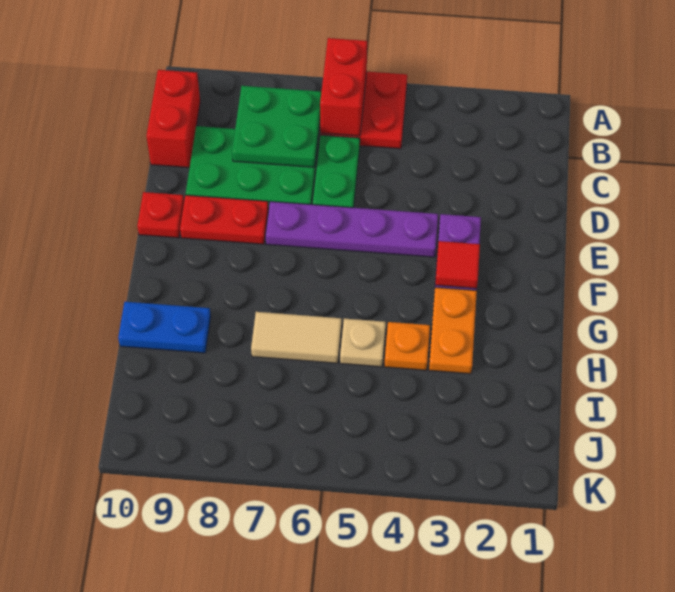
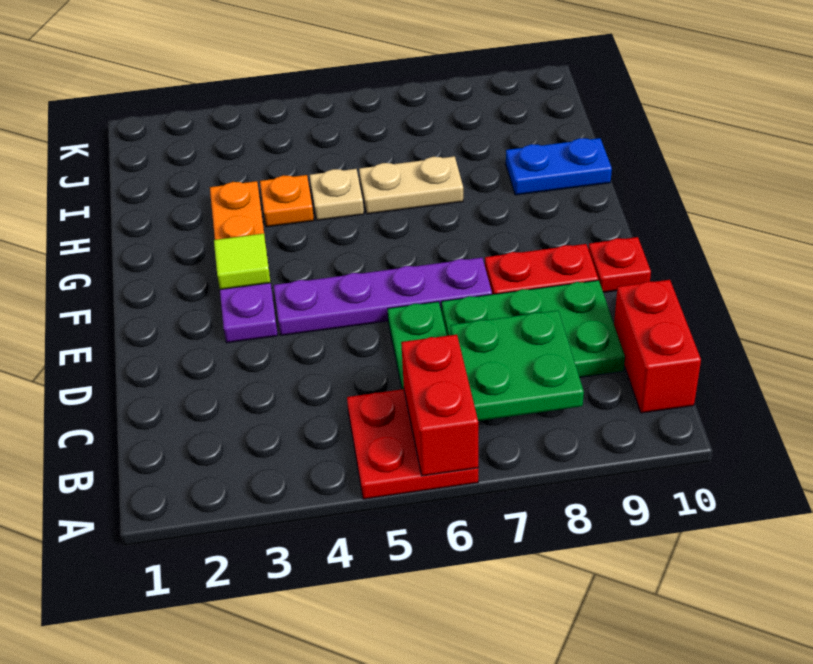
red 1x1 tile [435,241,480,288] -> lime 1x1 tile [214,234,271,290]
tan 1x2 tile [251,312,342,363] -> tan 1x2 plate [359,156,463,214]

